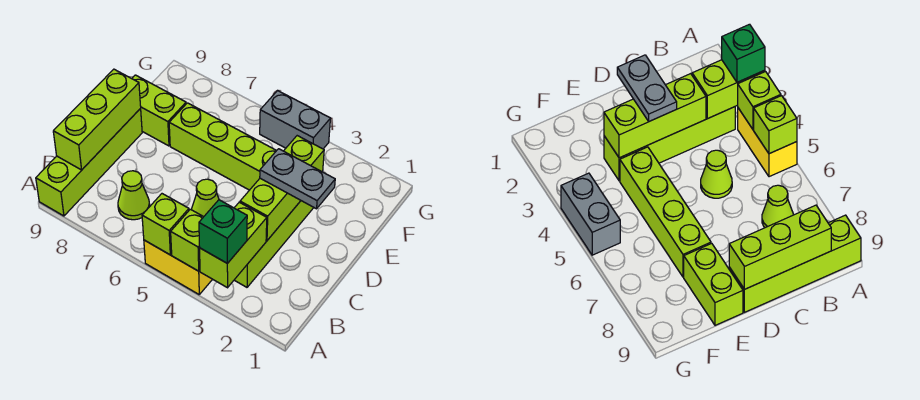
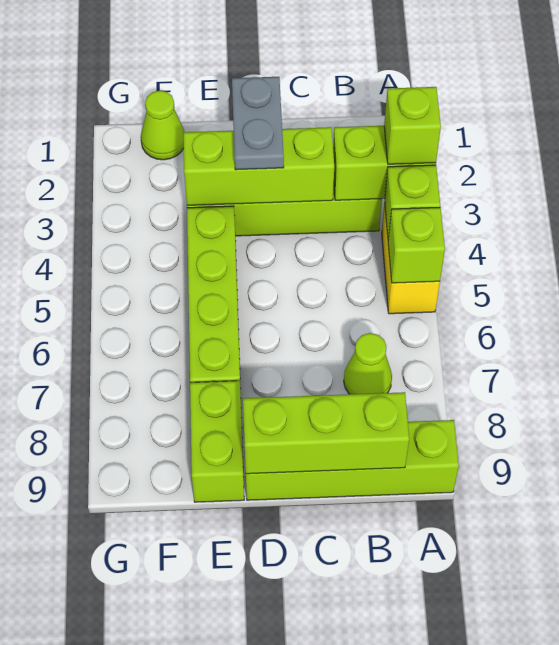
green 1x1 brick [199,200,247,263] -> lime 1x1 brick [384,87,441,164]
lime 1x1 cone [192,179,219,217] -> lime 1x1 cone moved to [141,91,184,160]
grey 1x2 brick [260,91,331,149] -> none

